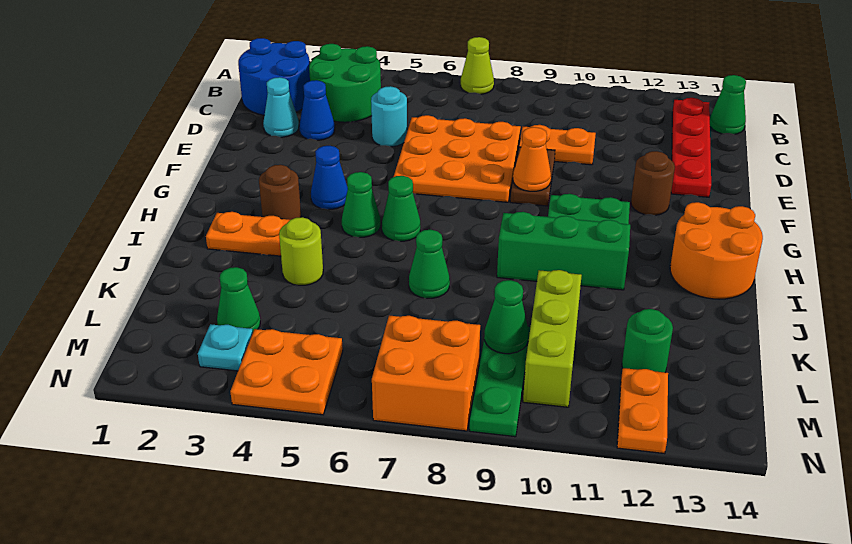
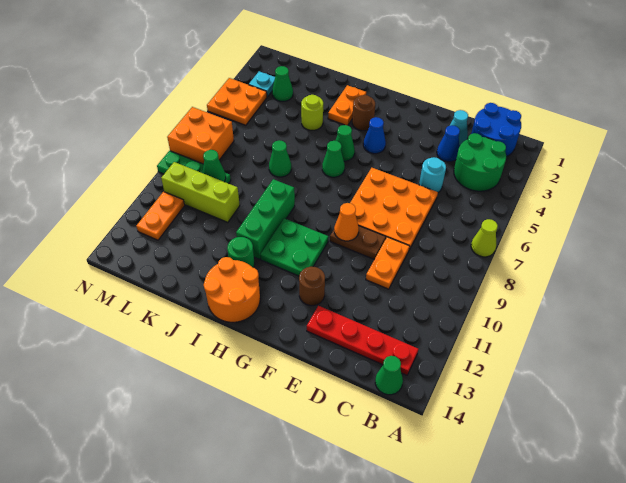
green 1x1 round brick [622,309,673,372] -> green 1x1 round brick moved to [227,237,255,268]
orange 1x2 plate [617,368,668,454] -> orange 1x2 plate turned to [136,192,185,240]

